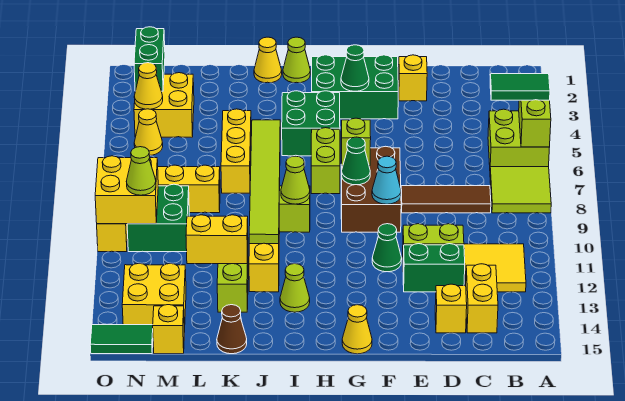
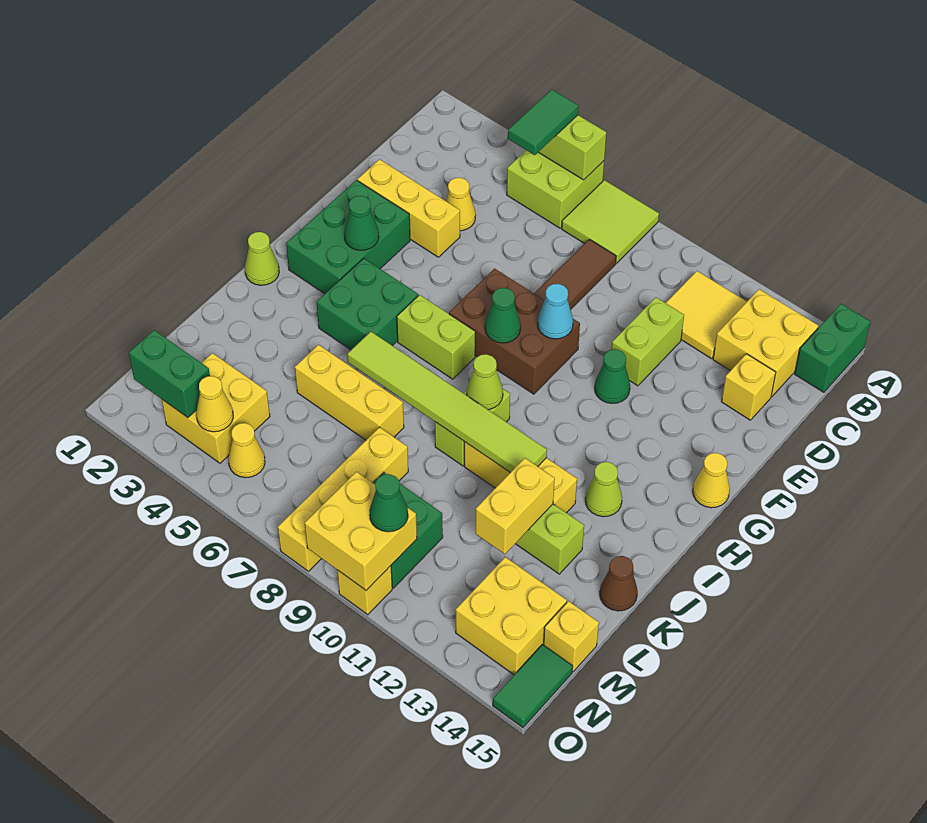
yellow 1x2 brick [466,264,498,333] -> yellow 2x2 brick [713,289,819,397]
green 1x2 brick [403,244,465,292] -> green 1x2 brick moved to [795,304,870,392]
yellow 1x1 brick [398,55,427,101] -> yellow 1x3 brick [357,159,460,257]
lime 1x1 brick [341,118,371,166] -> none
yellow 1x1 cone [254,37,282,83] -> yellow 1x1 cone moved to [446,178,476,231]
lime 1x1 cone [126,147,156,195] -> green 1x1 cone [369,474,408,532]

